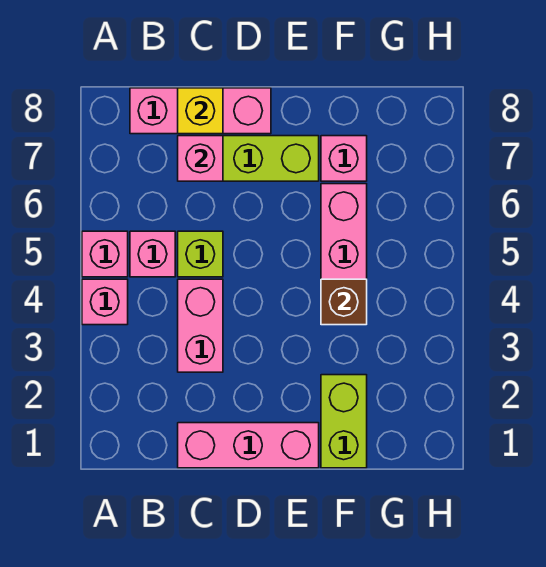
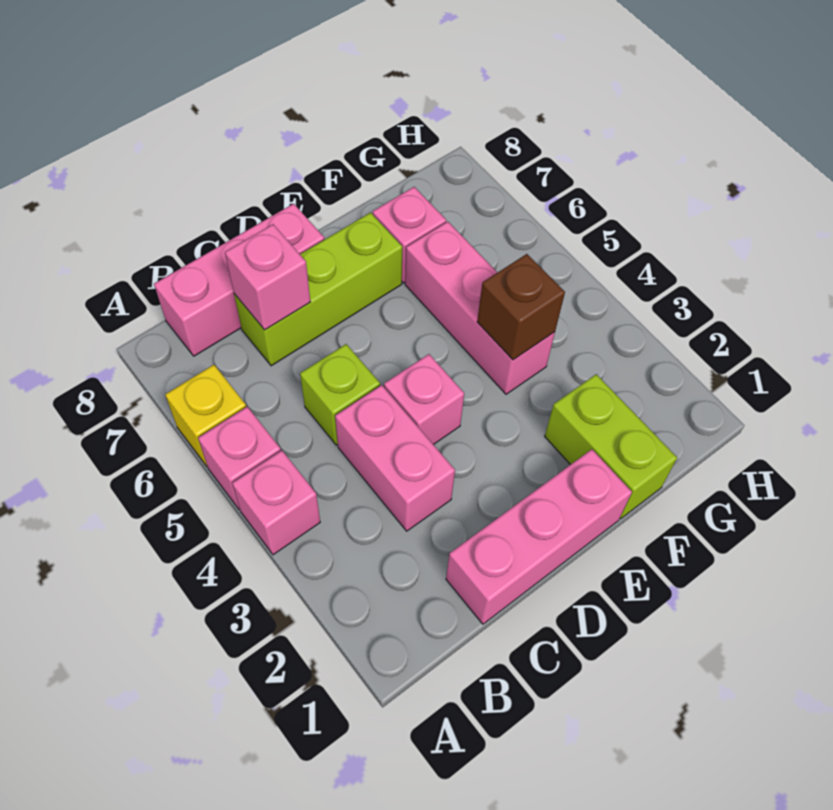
pink 1x1 brick [130,231,175,277] -> pink 1x1 brick moved to [384,354,464,445]
yellow 1x1 brick [178,88,223,134] -> yellow 1x1 brick moved to [165,365,246,466]

